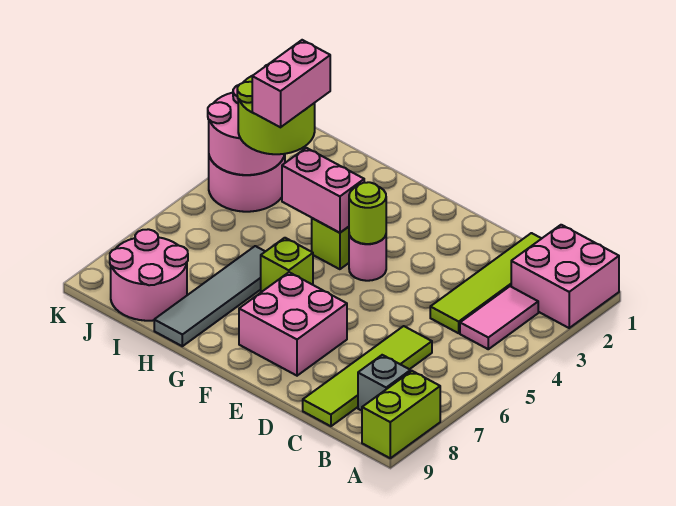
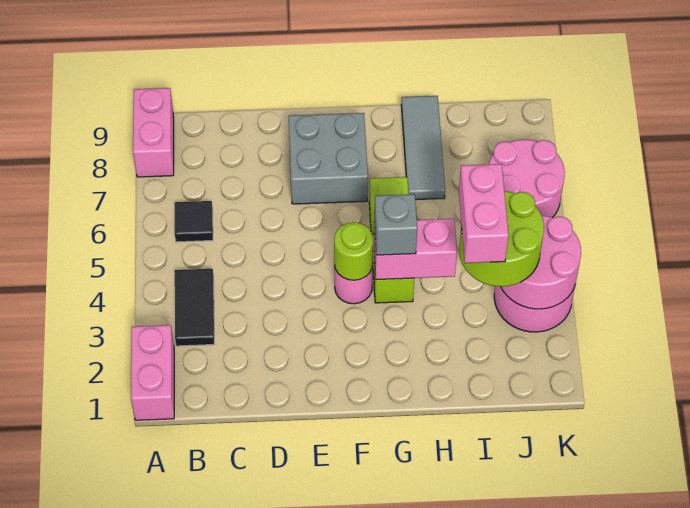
pink 2x2 brick [511,225,619,328] -> pink 1x2 brick [131,325,174,420]
lime 1x2 brick [362,371,440,458] -> pink 1x2 brick [133,88,174,177]
pink 1x2 tile [460,286,538,349] -> black 1x2 tile [175,269,214,346]
none -> black 1x1 tile [175,201,213,242]
grey 1x1 brick [358,355,411,411] -> grey 1x1 brick moved to [374,194,417,255]
lime 1x4 tile [430,233,541,333] -> none
lime 1x4 tile [303,326,432,426] -> none
pink 2x2 brick [239,272,347,376] -> grey 2x2 brick [289,113,368,204]
grey 1x4 tile [154,246,265,346] -> grey 1x3 tile [401,96,445,200]
pink 2x2 round brick [110,229,188,321] -> pink 2x2 round brick moved to [489,140,565,217]

